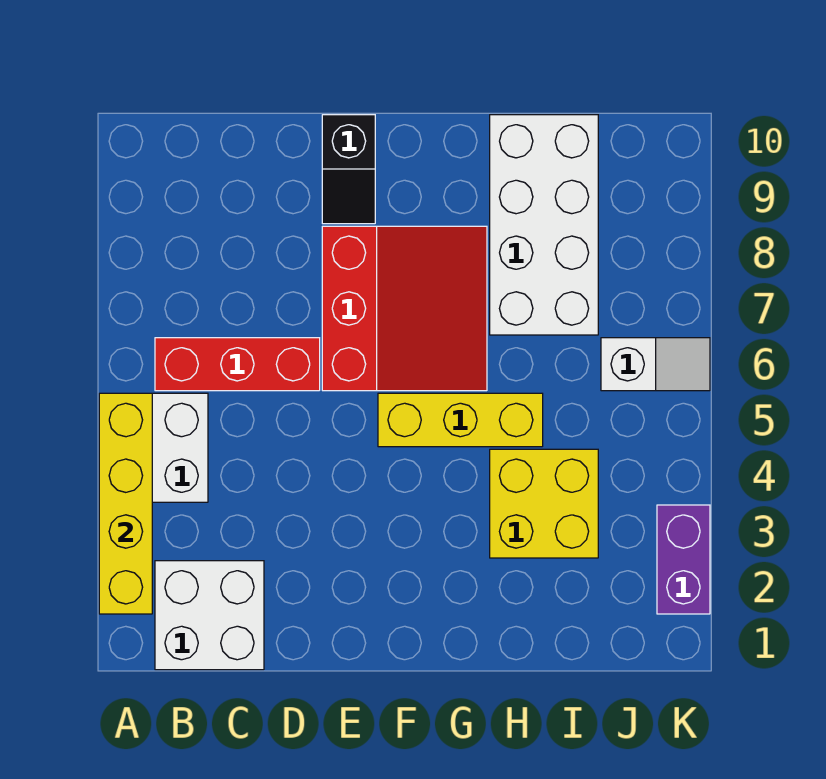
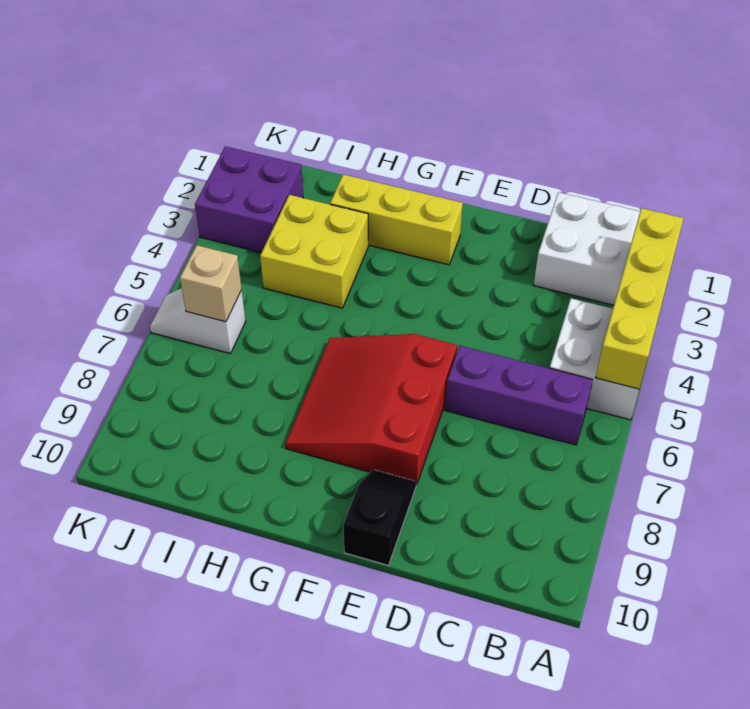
red 1x3 brick [155,338,320,391] -> purple 1x3 brick [445,346,593,445]
yellow 1x3 brick [378,393,543,447] -> yellow 1x3 brick moved to [330,174,463,265]
white 2x4 brick [490,115,598,335] -> none
none -> tan 1x1 brick [180,245,242,322]
purple 1x2 brick [657,505,710,614] -> purple 2x2 brick [195,146,303,253]

